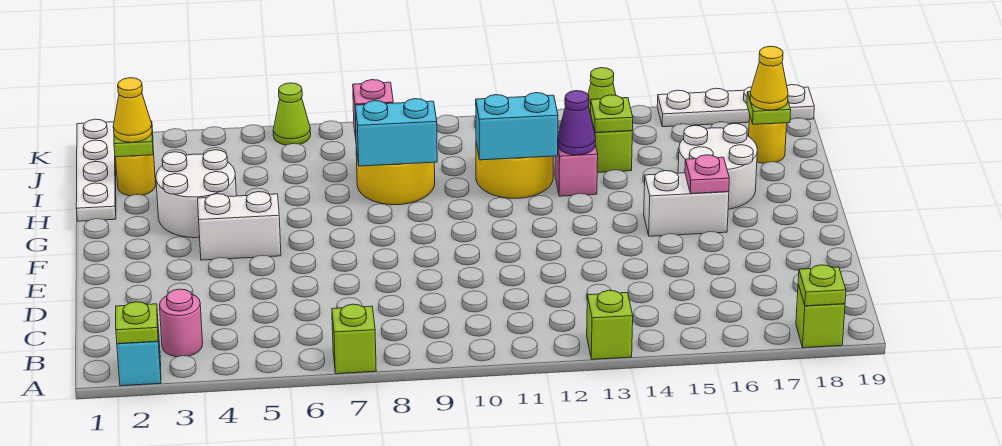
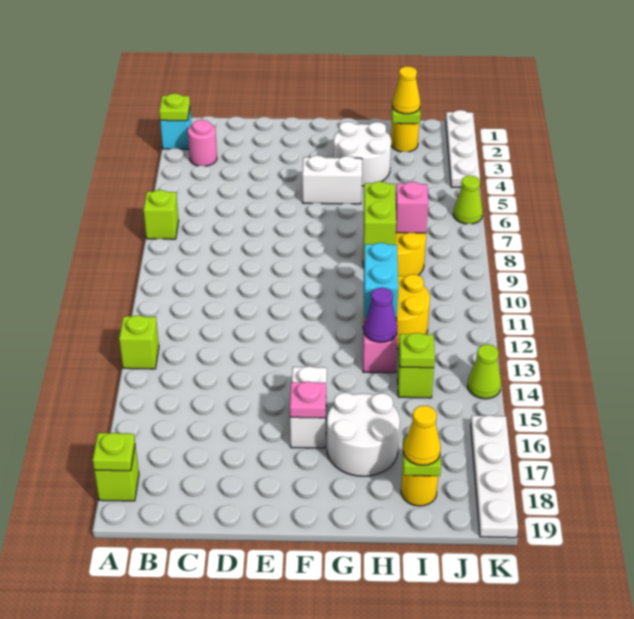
white 1x2 brick [198,192,281,260] -> white 1x2 brick turned to [302,156,362,204]
white 1x4 plate [76,119,116,221] -> white 1x4 plate turned to [446,110,480,187]
cyan 1x2 brick [355,99,437,166] -> lime 1x2 brick [364,181,396,250]

